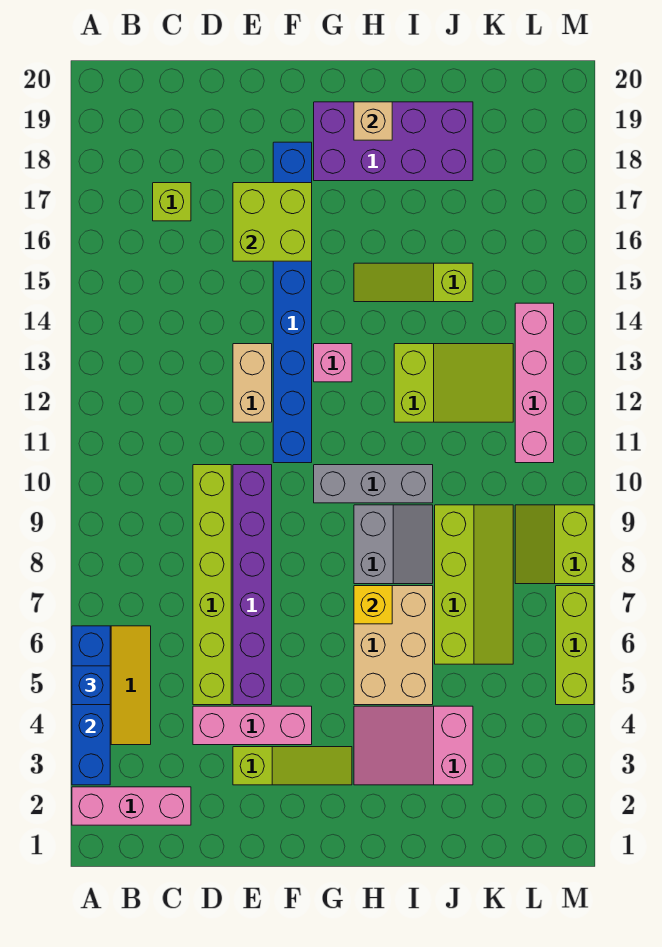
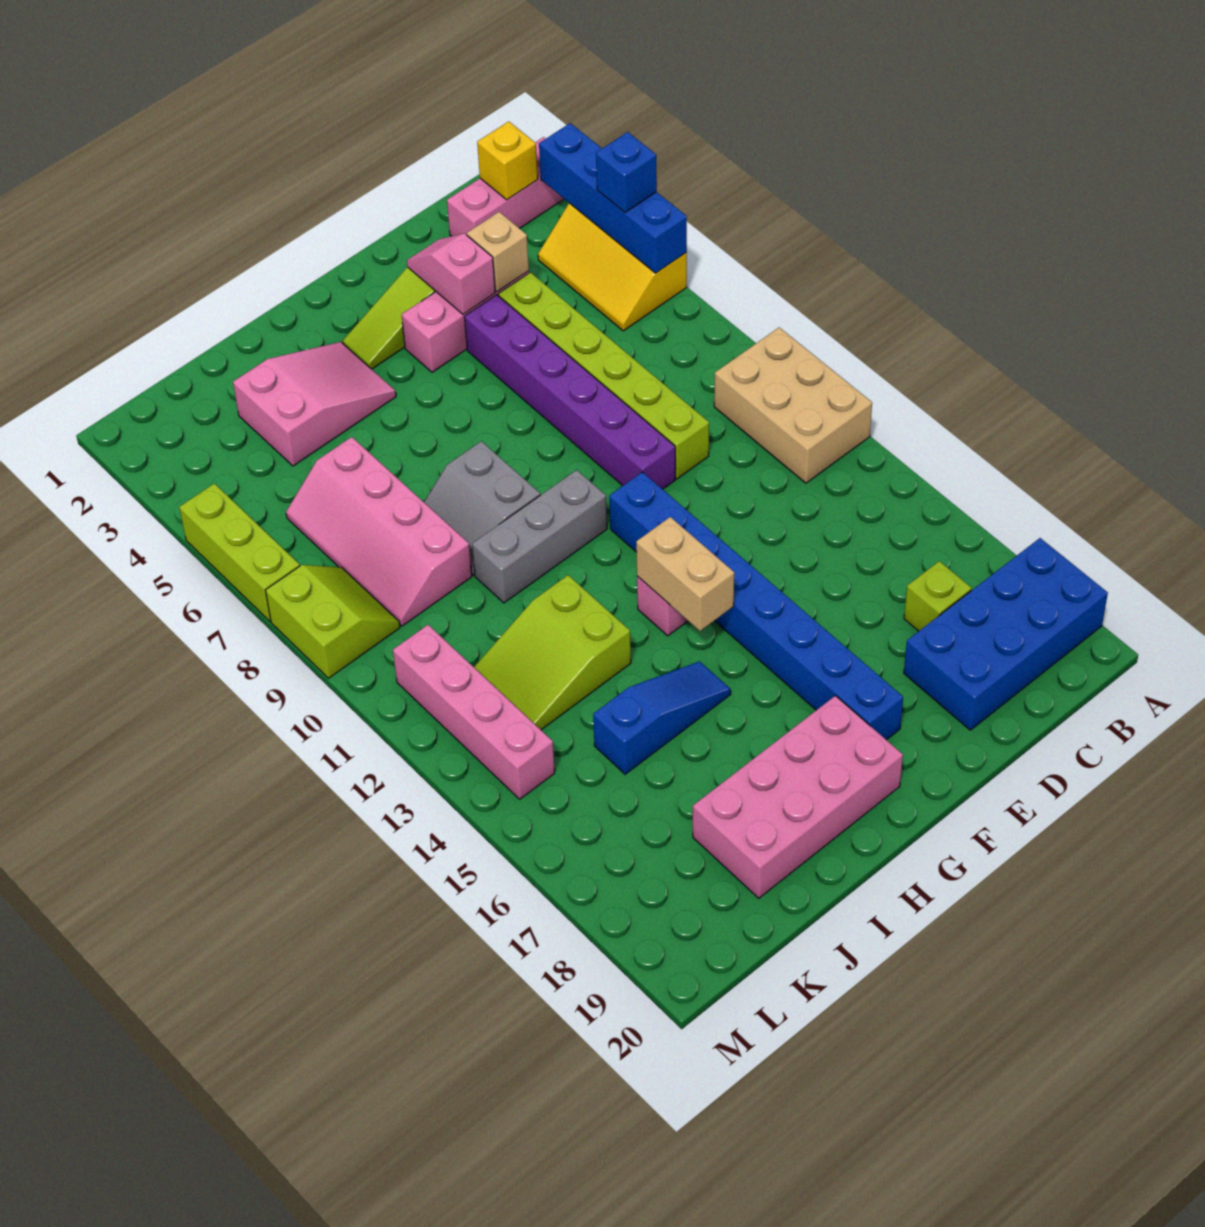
none -> blue 2x4 brick [904,538,1108,730]
none -> pink 1x2 slope [407,233,495,314]
tan 1x2 brick [233,344,272,422] -> tan 1x2 brick moved to [636,517,734,631]
lime 2x2 brick [233,183,312,261] -> none
purple 2x4 brick [314,102,473,181] -> pink 2x4 brick [693,696,903,898]
tan 2x3 brick [354,586,433,705] -> tan 2x3 brick moved to [714,327,872,483]
yellow 1x1 brick [354,586,392,624] -> yellow 1x1 brick moved to [477,121,538,200]
lime 1x3 slope [354,263,473,302] -> blue 1x3 slope [593,661,731,774]
tan 1x1 brick [354,102,392,140] -> tan 1x1 brick moved to [467,212,529,292]
lime 2x4 slope [435,505,513,664] -> pink 2x4 slope [286,437,472,626]

